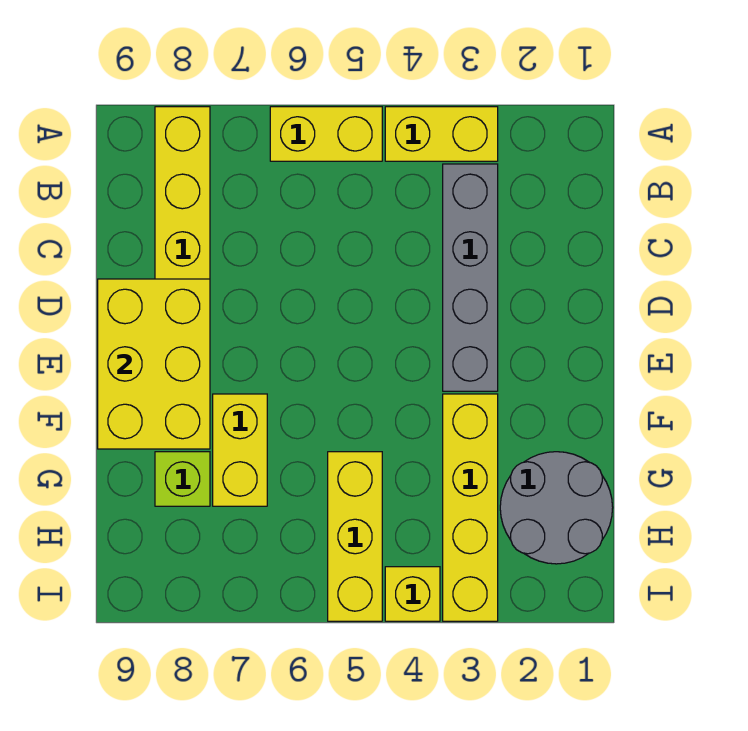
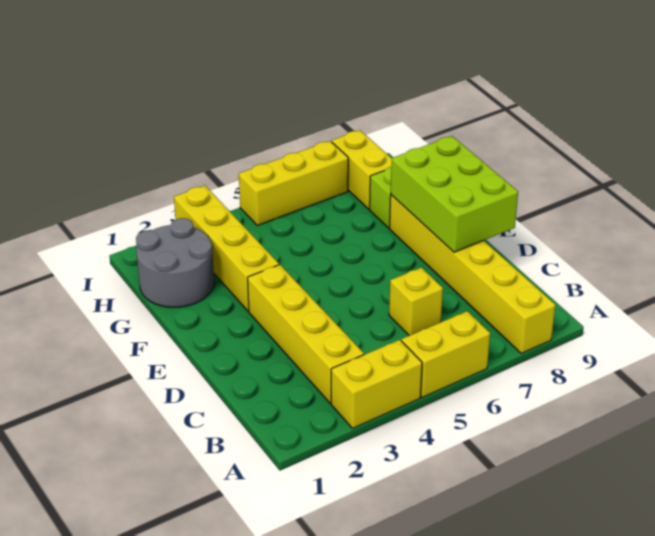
grey 1x4 brick [443,164,498,391] -> yellow 1x4 brick [248,265,364,404]
yellow 2x3 brick [98,279,210,449] -> lime 2x3 brick [391,136,518,252]
yellow 1x2 brick [213,394,267,506] -> yellow 1x2 brick moved to [332,130,392,209]
yellow 1x3 brick [328,452,382,621] -> yellow 1x3 brick turned to [239,141,348,225]
yellow 1x1 brick [385,567,440,621] -> yellow 1x1 brick moved to [389,267,443,336]

